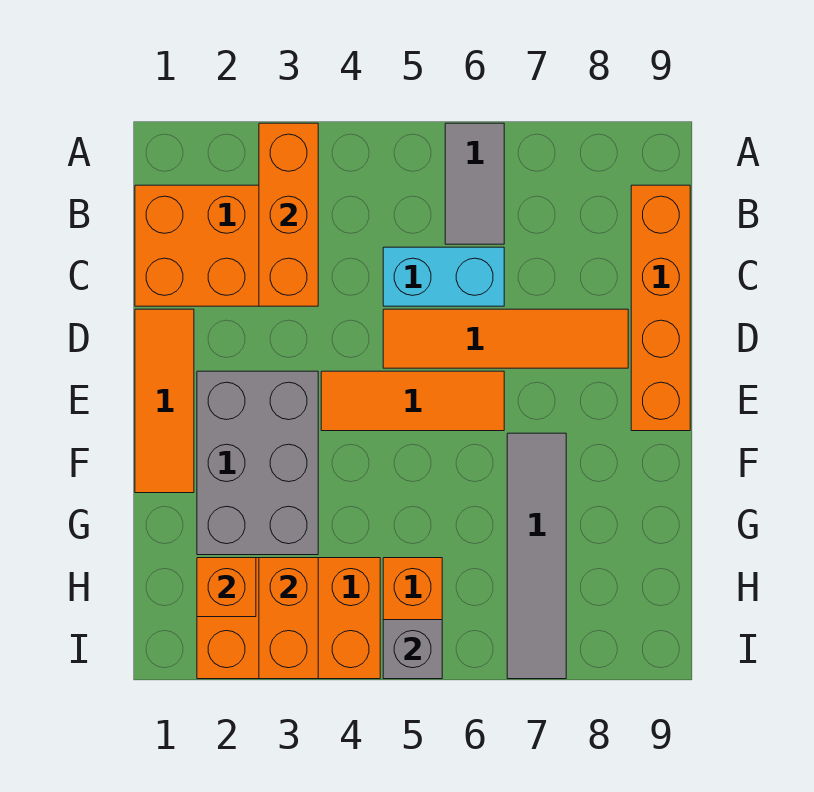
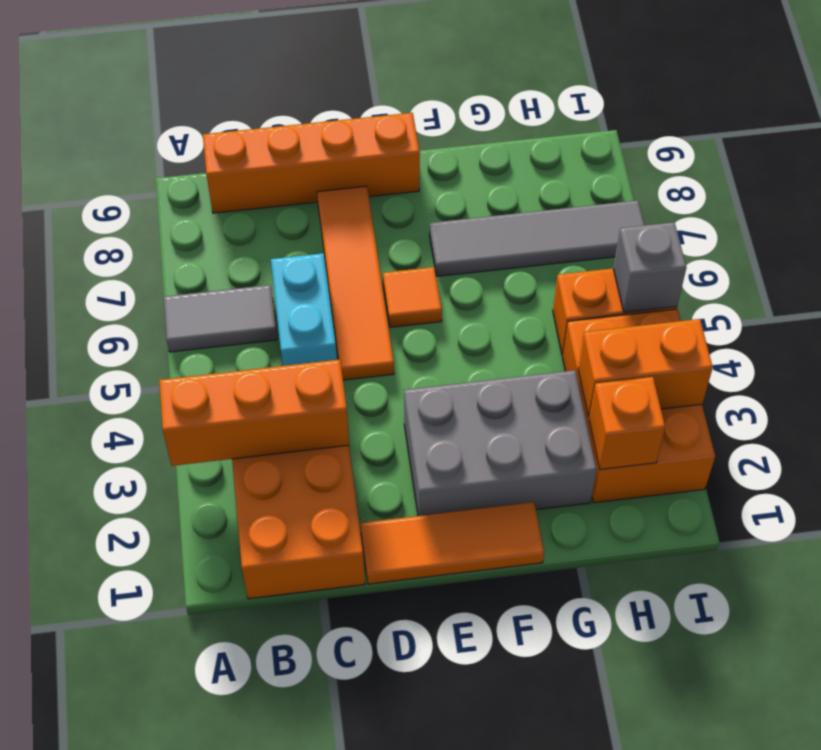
orange 1x3 tile [321,371,504,431] -> orange 1x1 tile [383,267,442,327]

